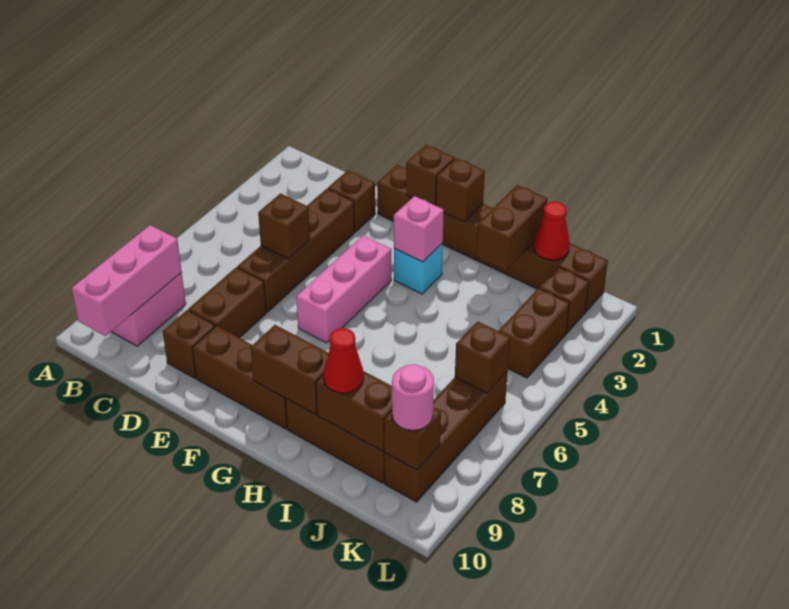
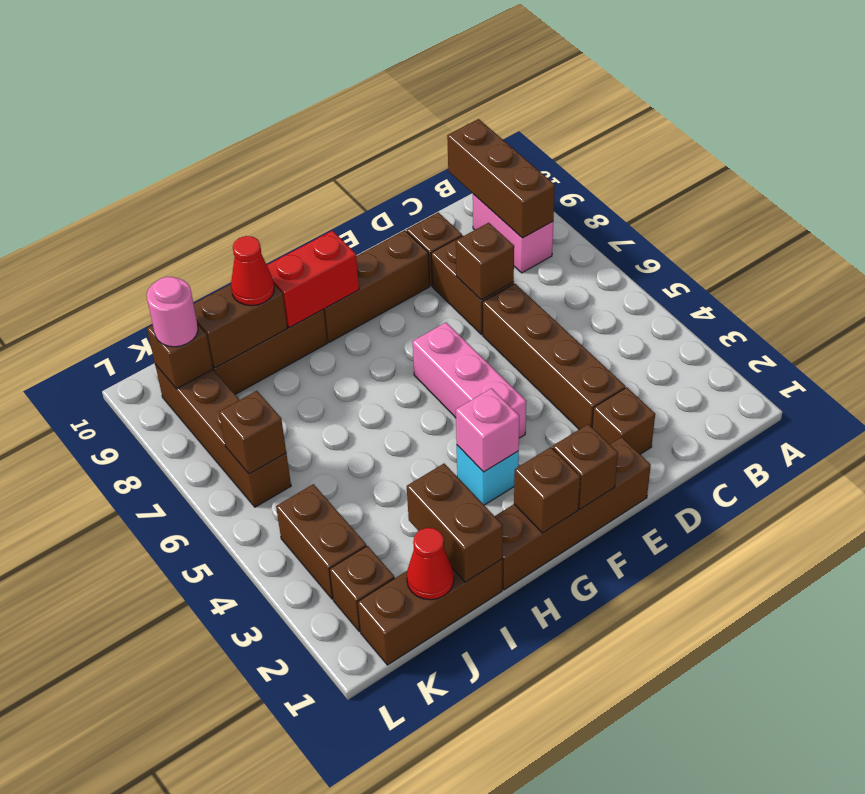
pink 1x3 brick [72,225,182,336] -> brown 1x3 brick [447,119,555,238]
brown 1x1 brick [258,193,310,259] -> brown 1x1 brick moved to [456,223,514,300]
brown 1x2 brick [250,325,329,415] -> red 1x2 brick [267,231,359,328]

